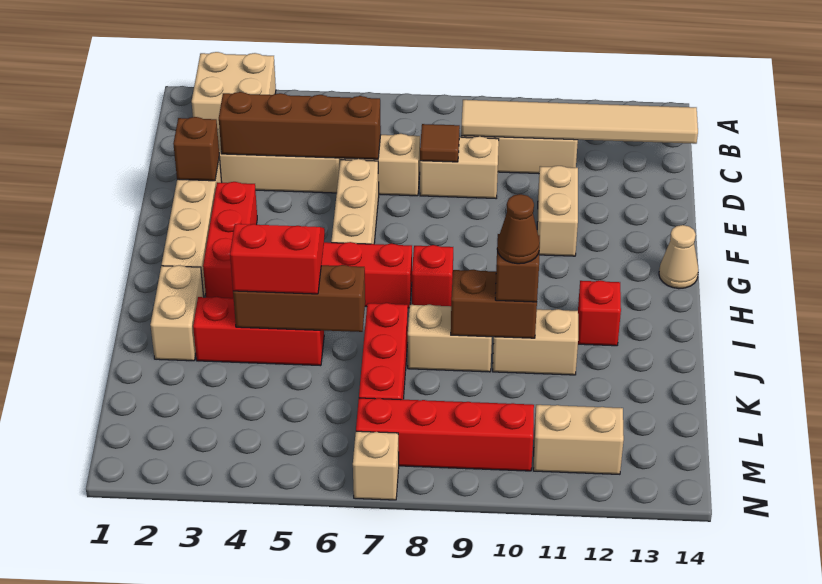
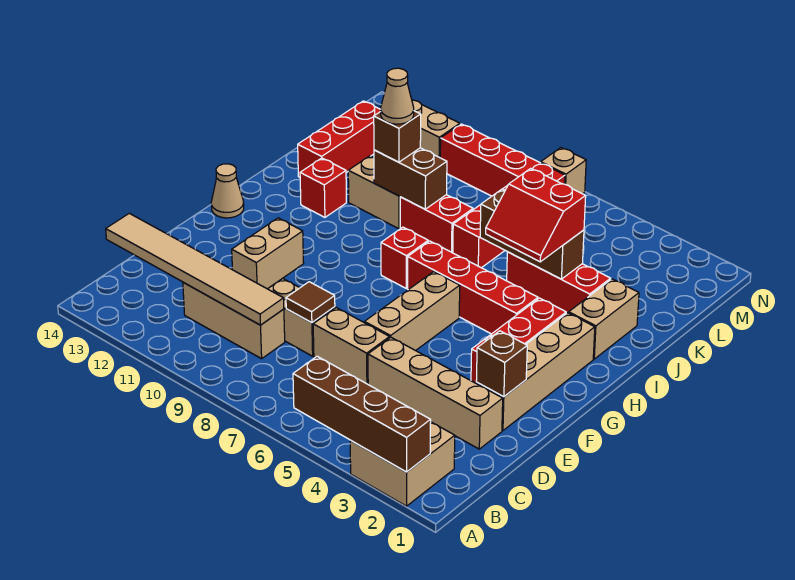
brown 1x4 brick [219,92,381,159] -> brown 1x4 brick moved to [293,356,431,472]
tan 1x2 brick [408,305,492,372] -> red 1x2 brick [400,195,473,253]
brown 1x1 cone [497,194,540,264] -> tan 1x1 cone [381,68,414,124]
none -> red 1x3 brick [298,101,381,177]

